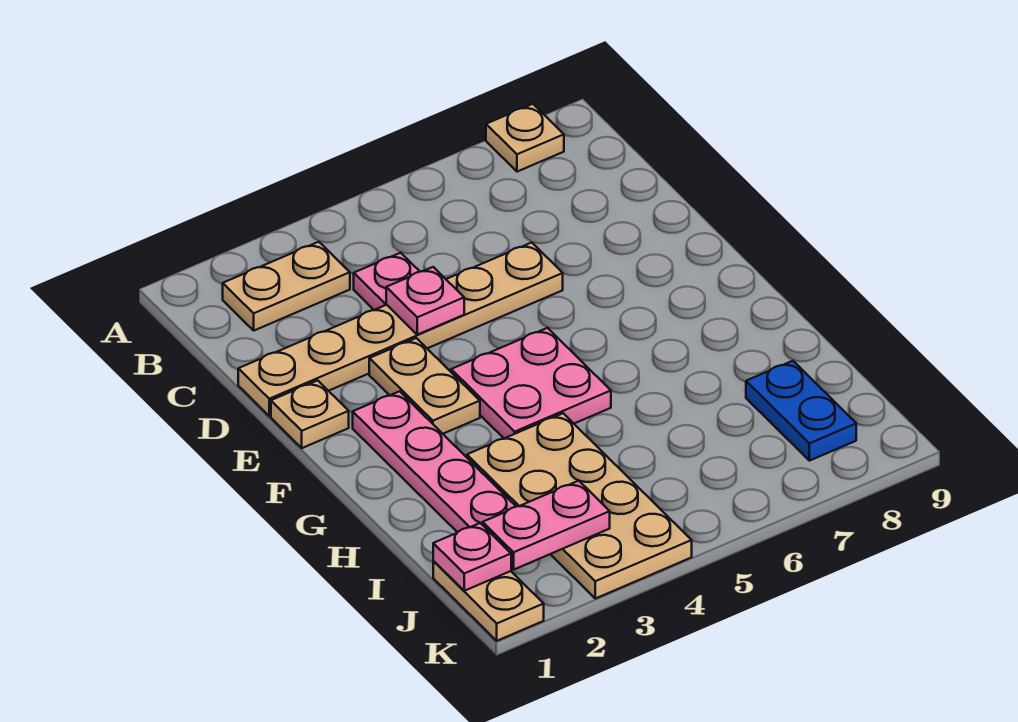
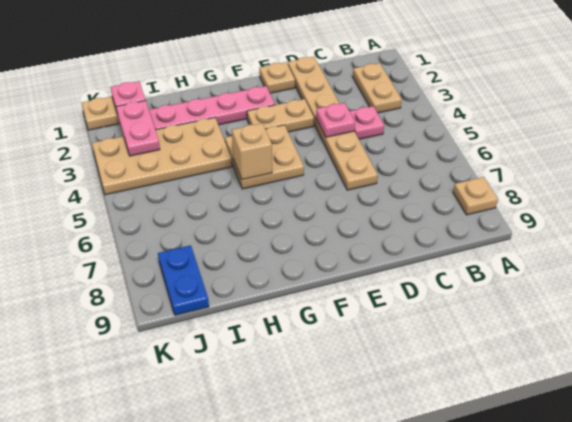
pink 2x2 plate [451,328,611,438] -> tan 2x2 plate [225,125,304,189]
none -> tan 1x1 brick [232,123,272,180]
blue 1x2 plate [746,361,856,461] -> blue 1x2 plate turned to [158,245,209,315]

